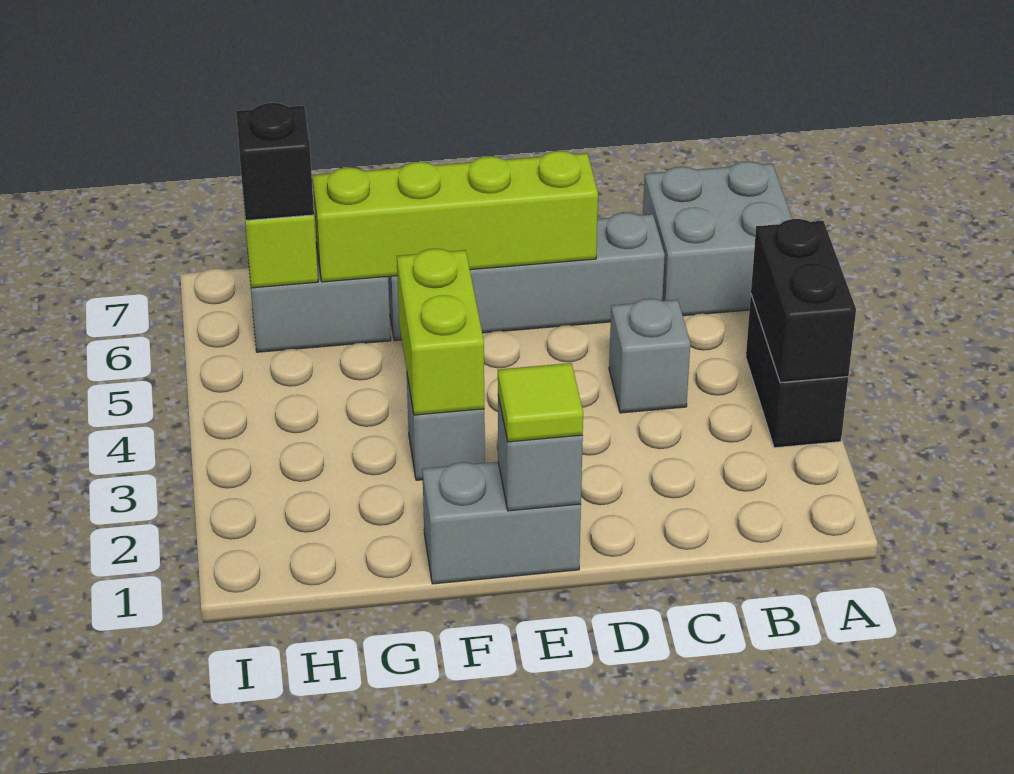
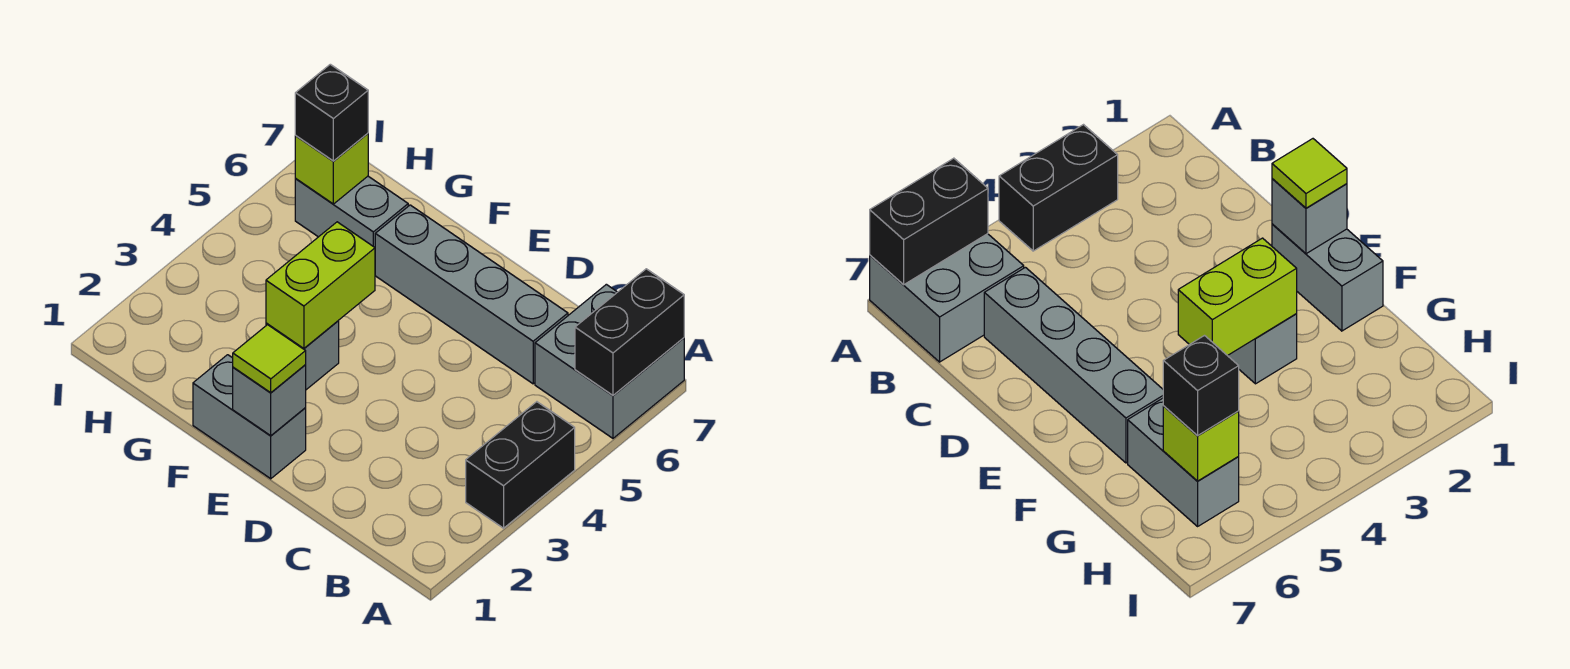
black 1x2 brick [751,219,856,383] -> black 1x2 brick moved to [575,269,684,395]
grey 1x1 brick [609,299,690,413] -> none
lime 1x4 brick [312,151,598,282] -> none

